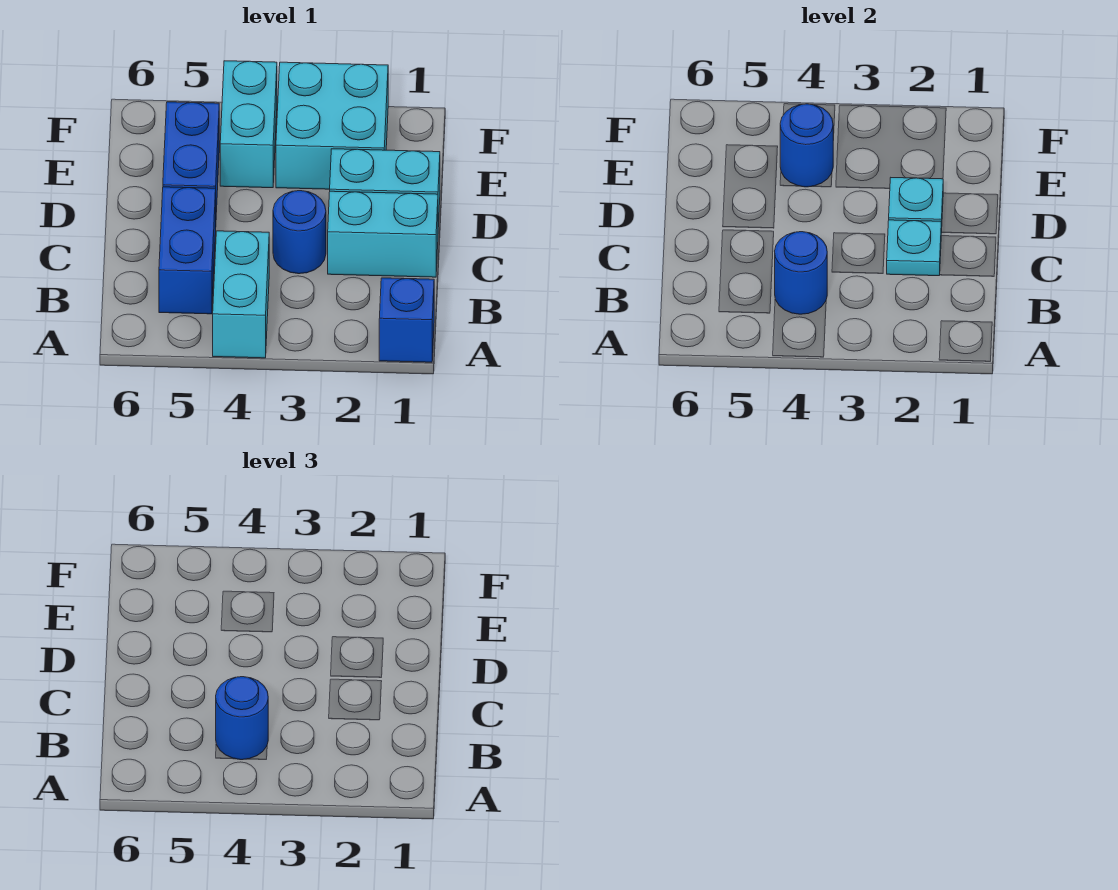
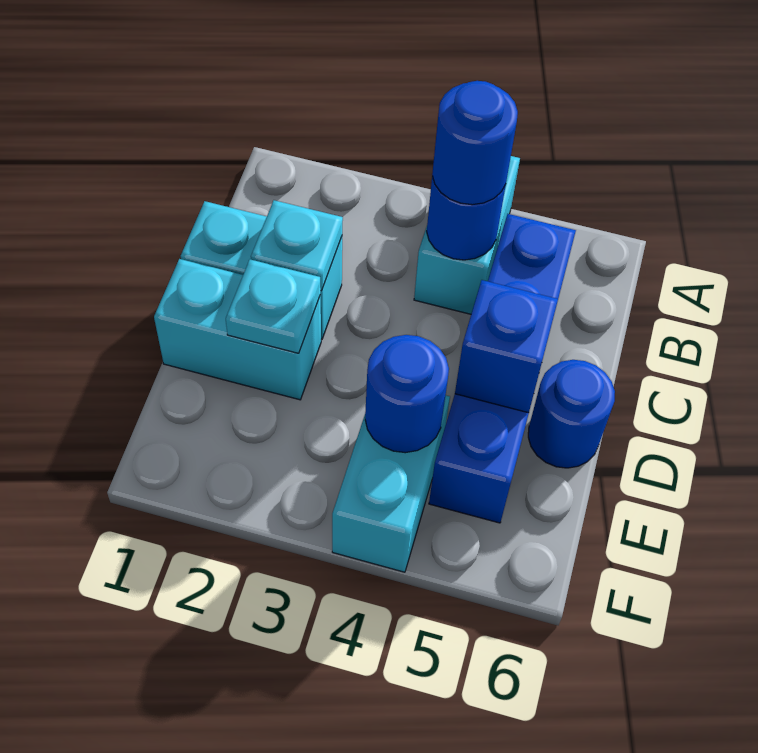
blue 1x1 brick [379,278,434,362] -> blue 1x1 brick moved to [455,280,558,413]
blue 1x1 round brick [273,191,326,274] -> blue 1x1 round brick moved to [528,360,615,468]
cyan 2x2 brick [276,62,388,189] -> none

